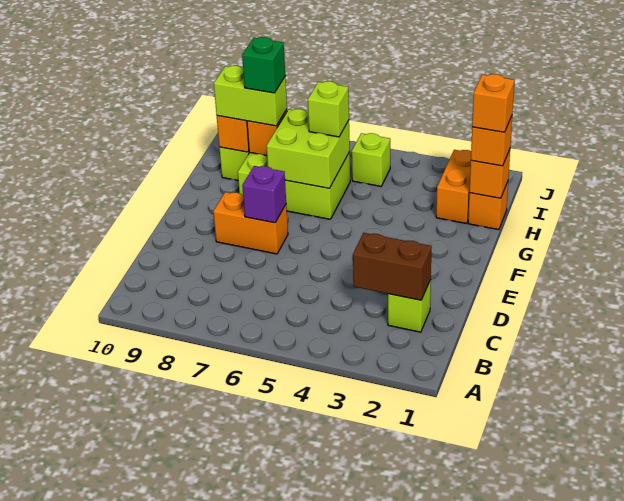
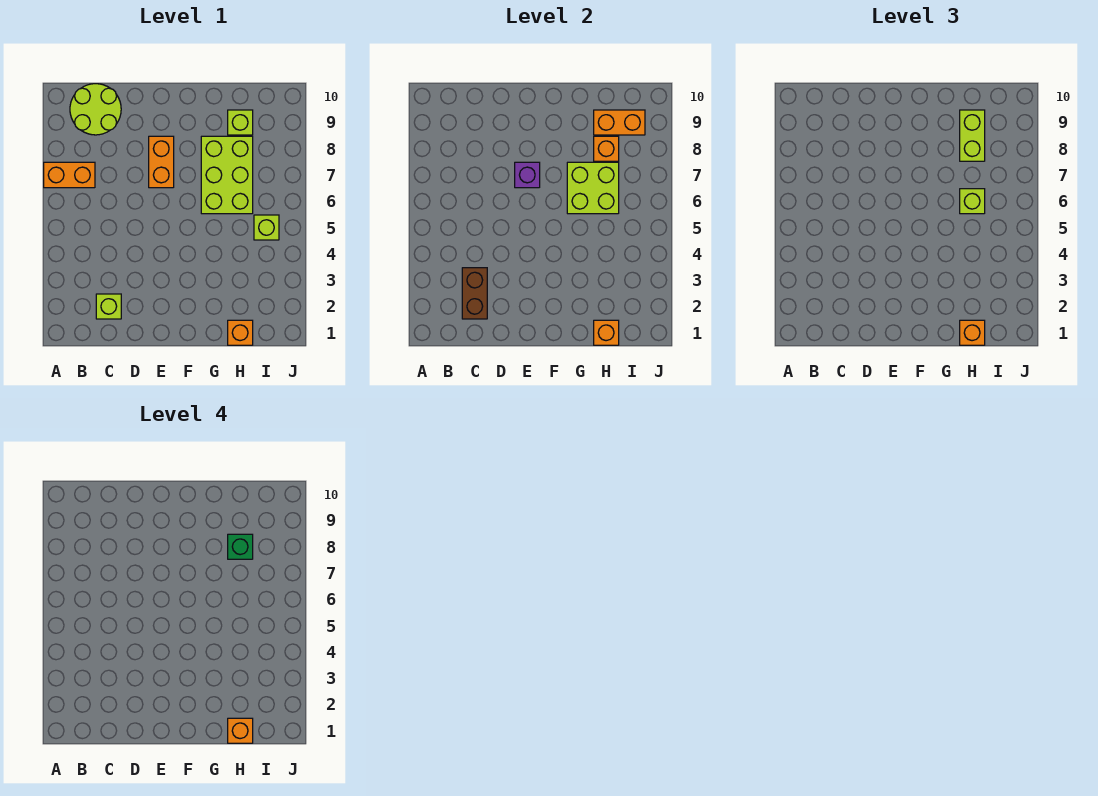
none -> lime 2x2 round brick [70,84,121,135]
orange 1x2 brick [436,150,471,223] -> orange 1x2 brick moved to [44,162,95,188]

